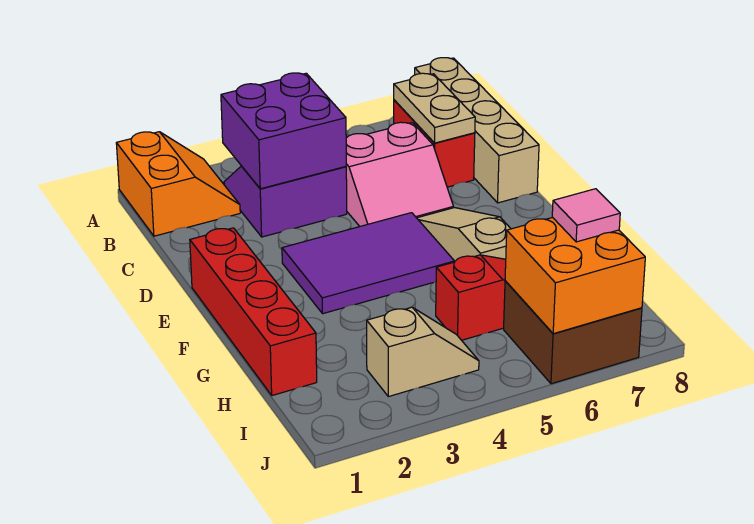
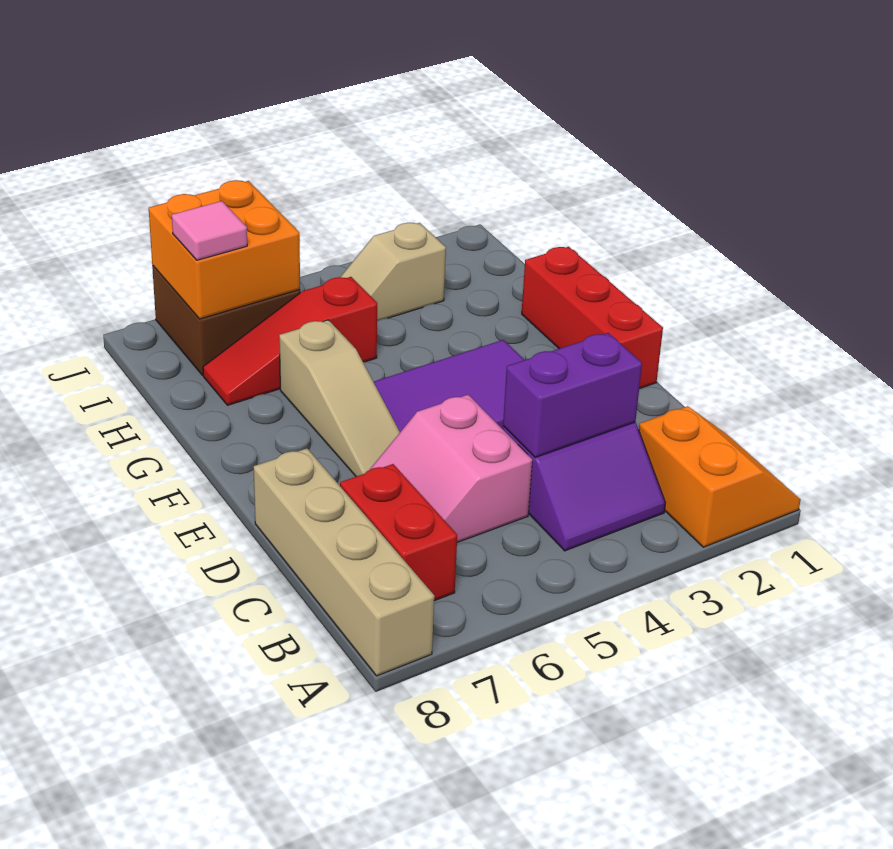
orange 2x2 slope [116,132,240,236] -> orange 2x2 slope turned to [639,406,801,547]
purple 2x2 brick [221,73,346,189] -> purple 1x2 brick [503,333,642,457]
tan 1x2 plate [394,73,475,143] -> none
pink 2x2 slope [346,122,453,226] -> pink 2x2 slope turned to [370,395,532,542]
red 1x4 brick [190,228,317,395] -> red 1x3 brick [522,247,663,389]

